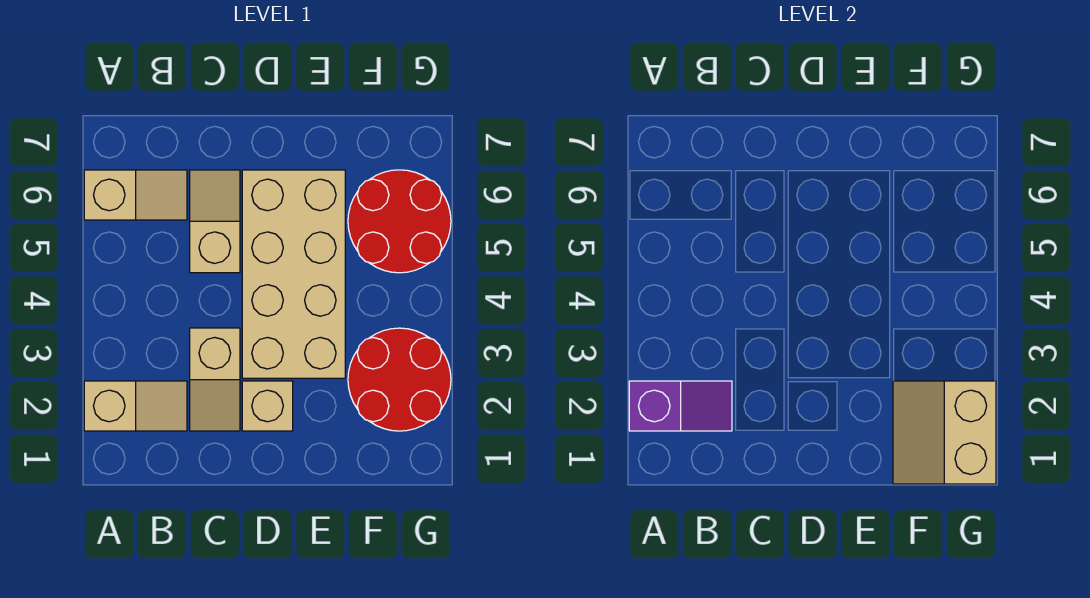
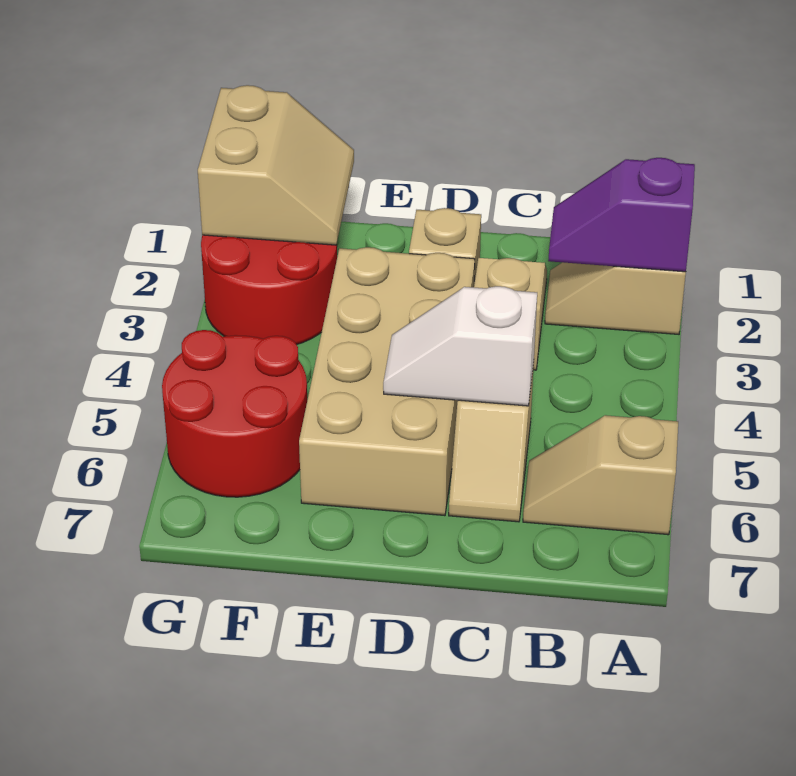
none -> white 1x2 slope [383,286,537,406]

